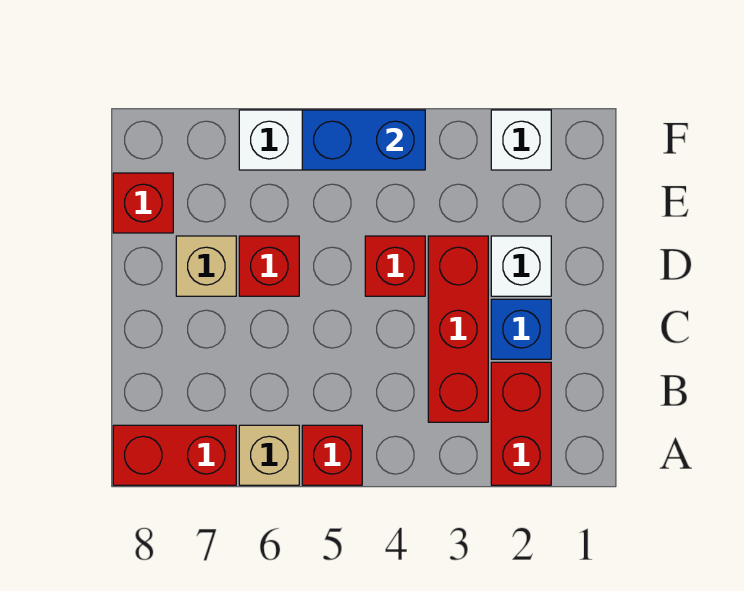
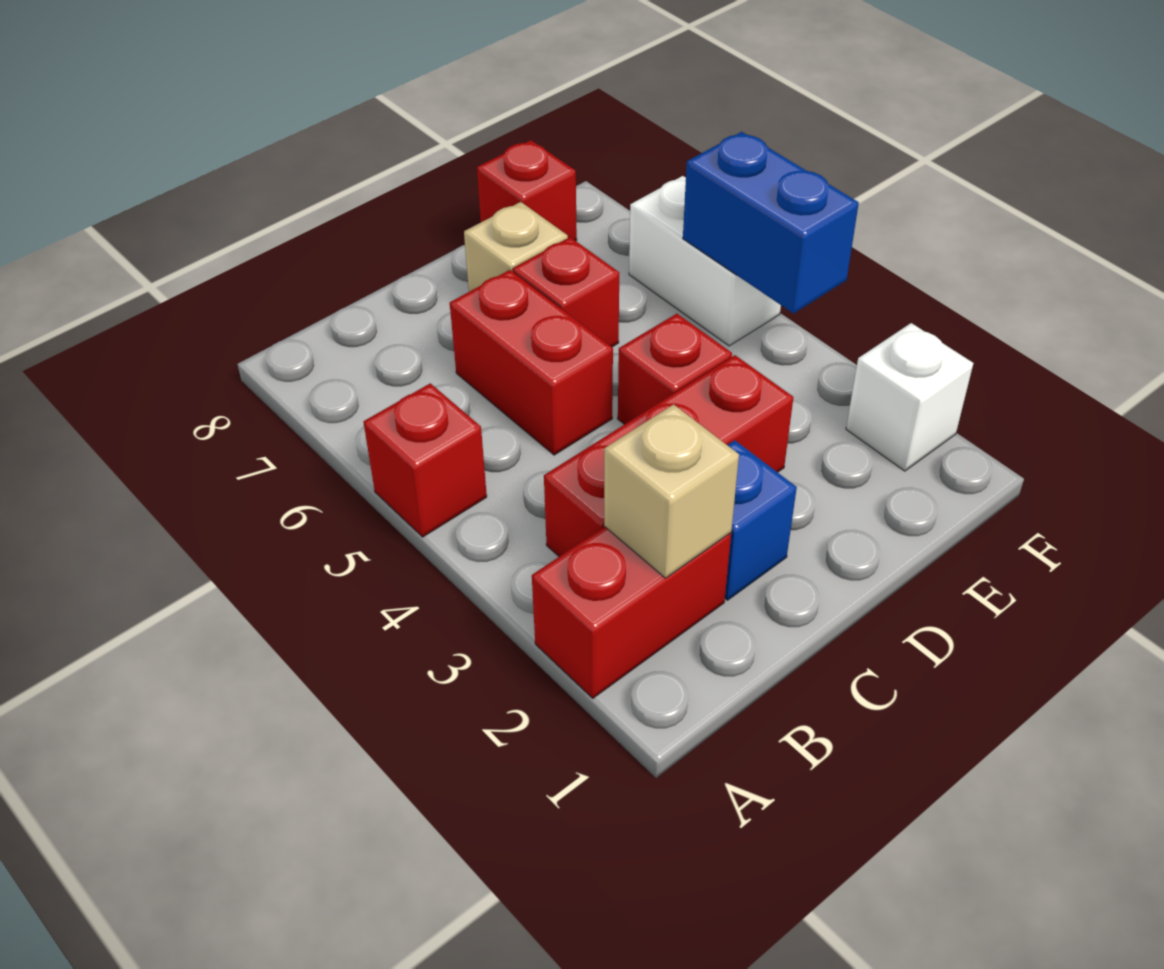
tan 1x1 brick [239,425,299,485] -> tan 1x1 brick moved to [604,404,739,578]
red 1x2 brick [113,425,236,485] -> red 1x2 brick moved to [450,270,613,455]
white 1x1 brick [491,236,551,296] -> none

